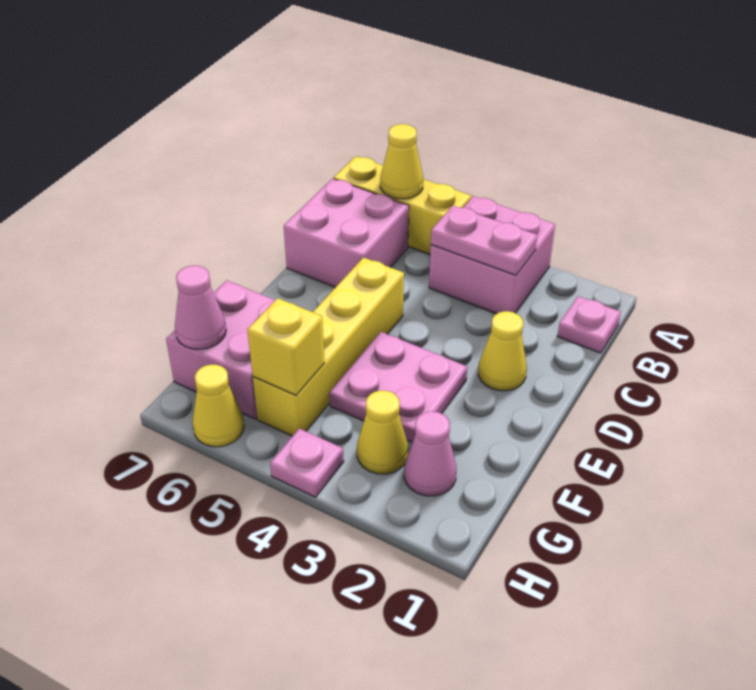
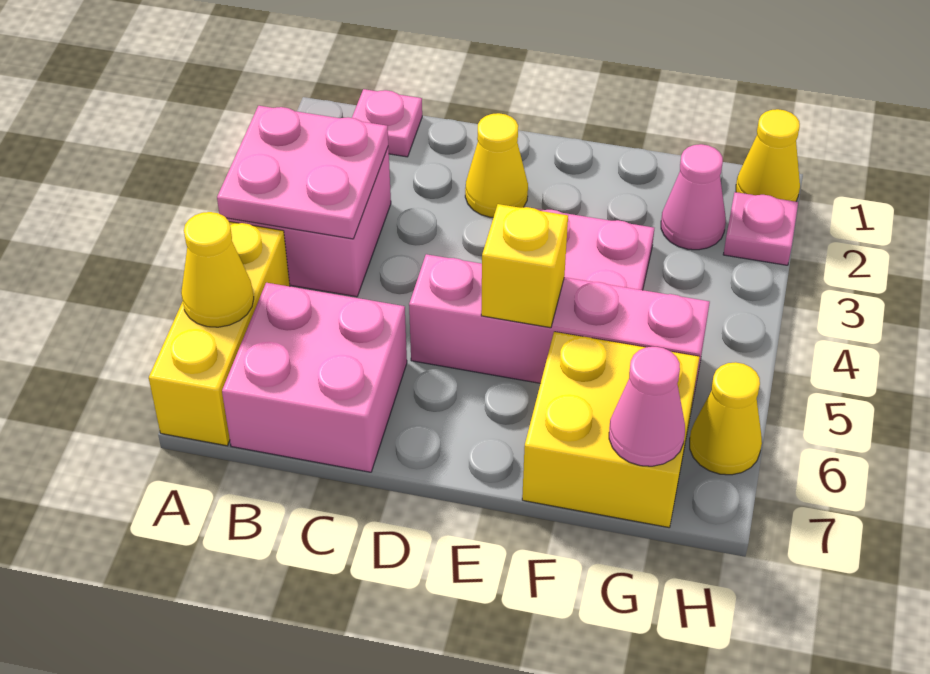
pink 1x2 plate [431,206,538,275] -> pink 2x2 plate [217,106,388,239]
yellow 1x4 brick [253,257,404,436] -> pink 1x4 brick [409,254,710,404]
pink 2x2 brick [166,280,275,419] -> yellow 2x2 brick [522,332,700,527]
yellow 1x1 cone [357,391,408,474] -> yellow 1x1 cone moved to [736,109,800,202]
yellow 1x1 brick [247,298,324,395] -> yellow 1x1 brick moved to [481,204,568,328]
pink 1x1 plate [270,428,344,497] -> pink 1x1 plate moved to [723,192,798,265]

